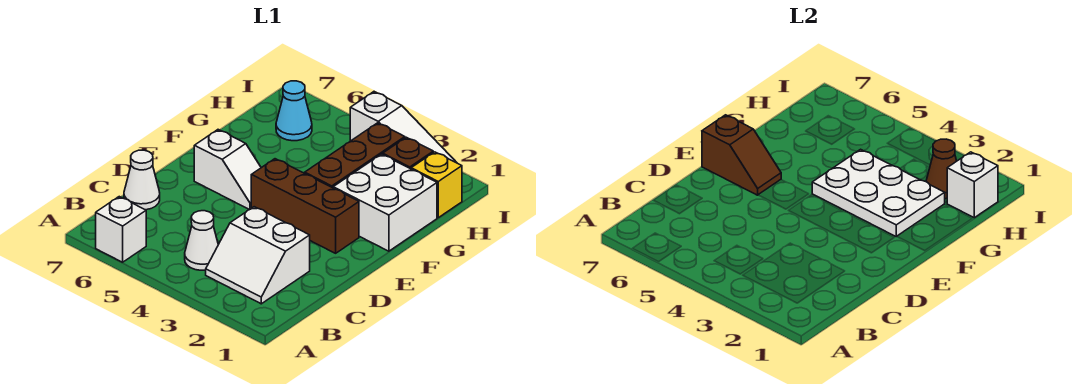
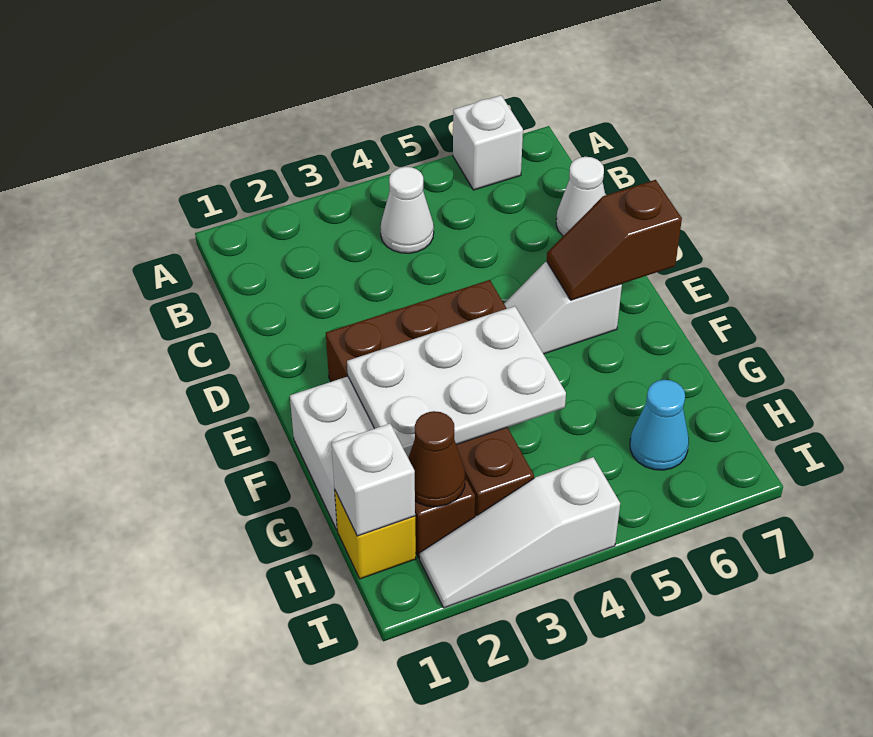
white 2x2 slope [206,207,310,304] -> none

